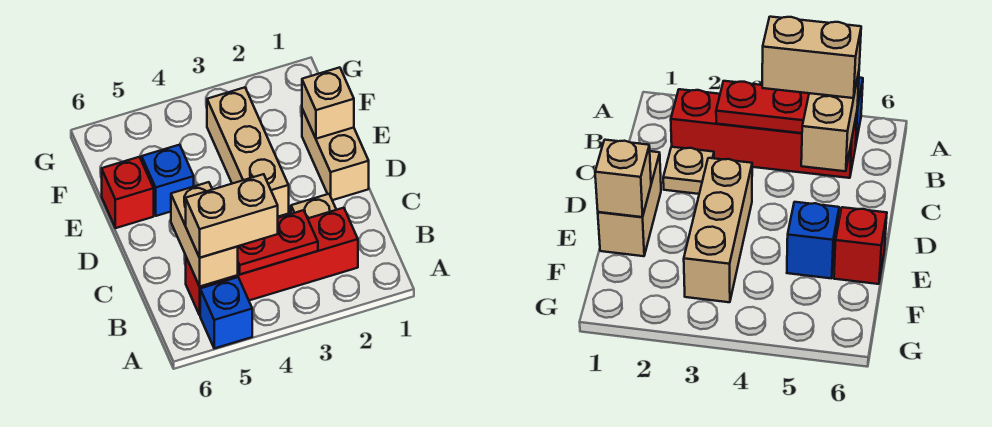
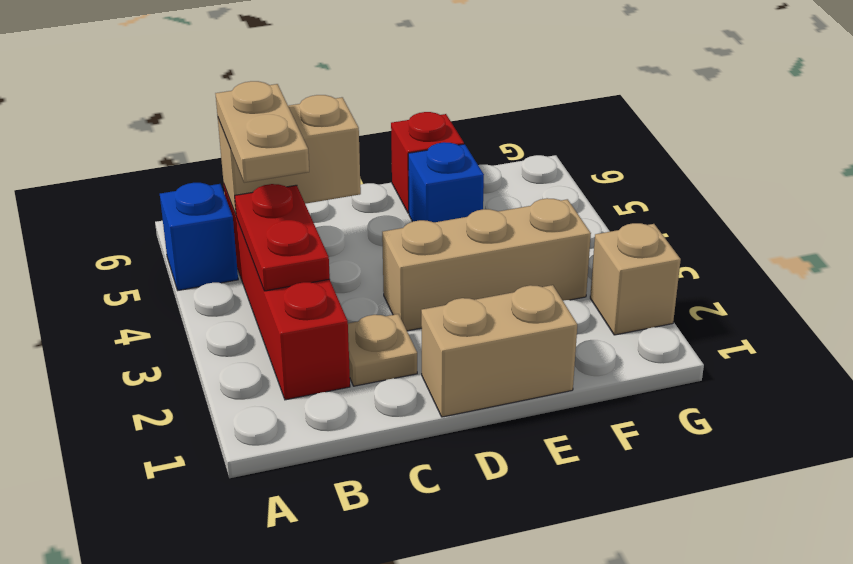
tan 1x2 brick [186,174,278,258] -> tan 1x2 plate [215,81,309,183]
tan 1x1 brick [302,67,354,139] -> tan 1x1 brick moved to [590,223,681,335]

